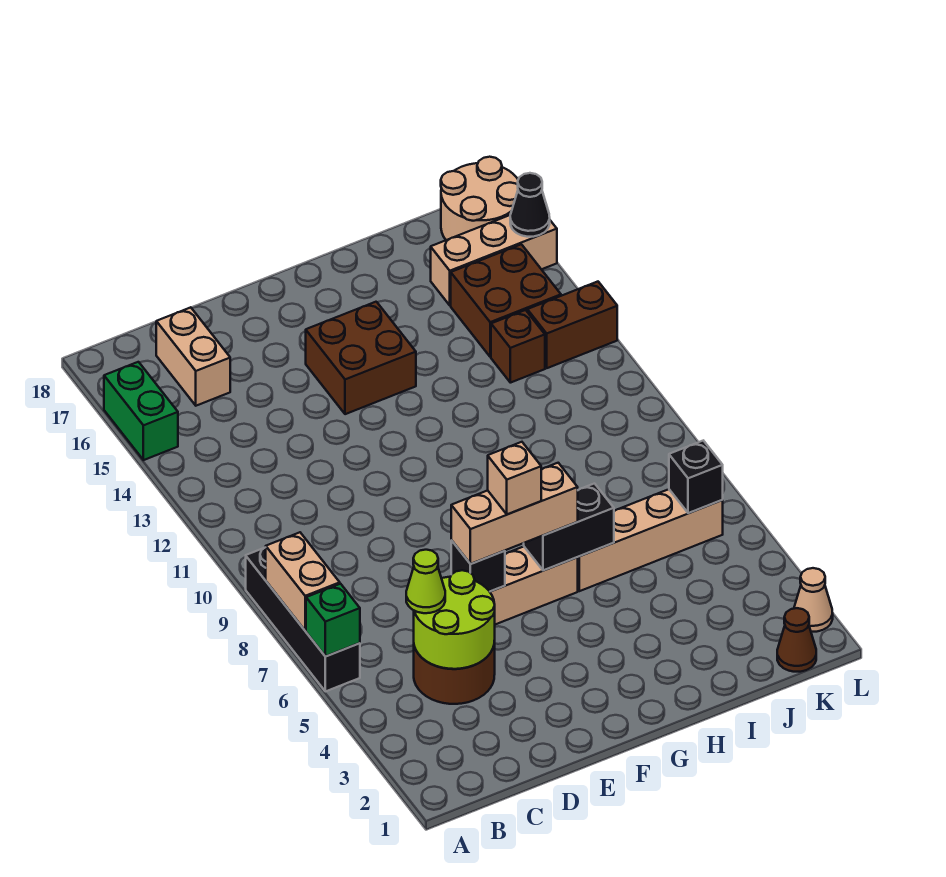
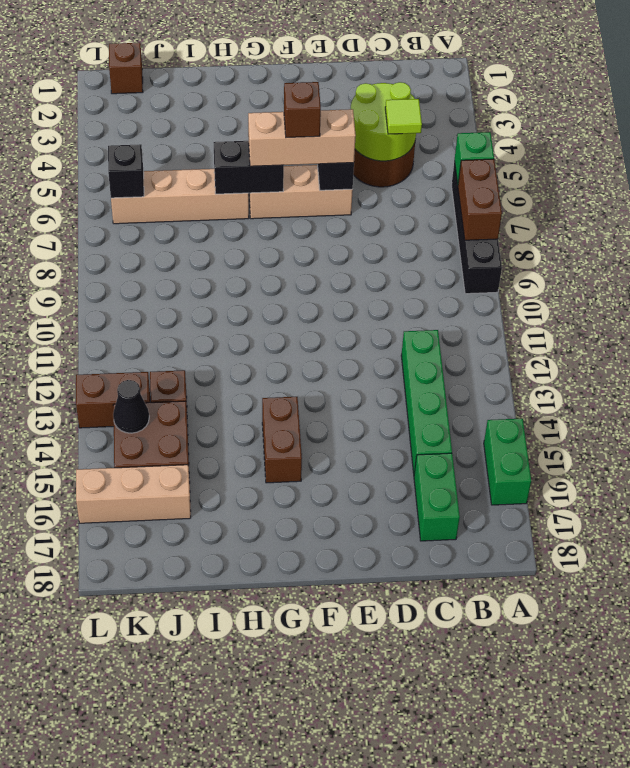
tan 1x2 brick [266,532,340,631] -> brown 1x2 brick [458,159,502,240]
lime 1x1 cone [406,550,445,613] -> lime 1x1 tile [385,99,422,134]
none -> green 1x4 brick [401,330,452,473]
tan 1x2 brick [156,307,230,406] -> green 1x2 brick [414,453,460,541]
tan 1x1 brick [488,442,541,514] -> brown 1x1 brick [284,82,321,138]
brown 2x2 brick [306,302,416,414] -> brown 1x2 brick [262,397,302,483]
brown 1x1 cone [777,608,816,672] -> brown 1x1 brick [109,43,143,94]
tan 2x2 round brick [441,157,518,240] -> none
tan 1x1 cone [794,568,833,632] -> none
black 1x1 cone [510,173,550,237] -> black 1x1 cone moved to [113,380,149,433]

